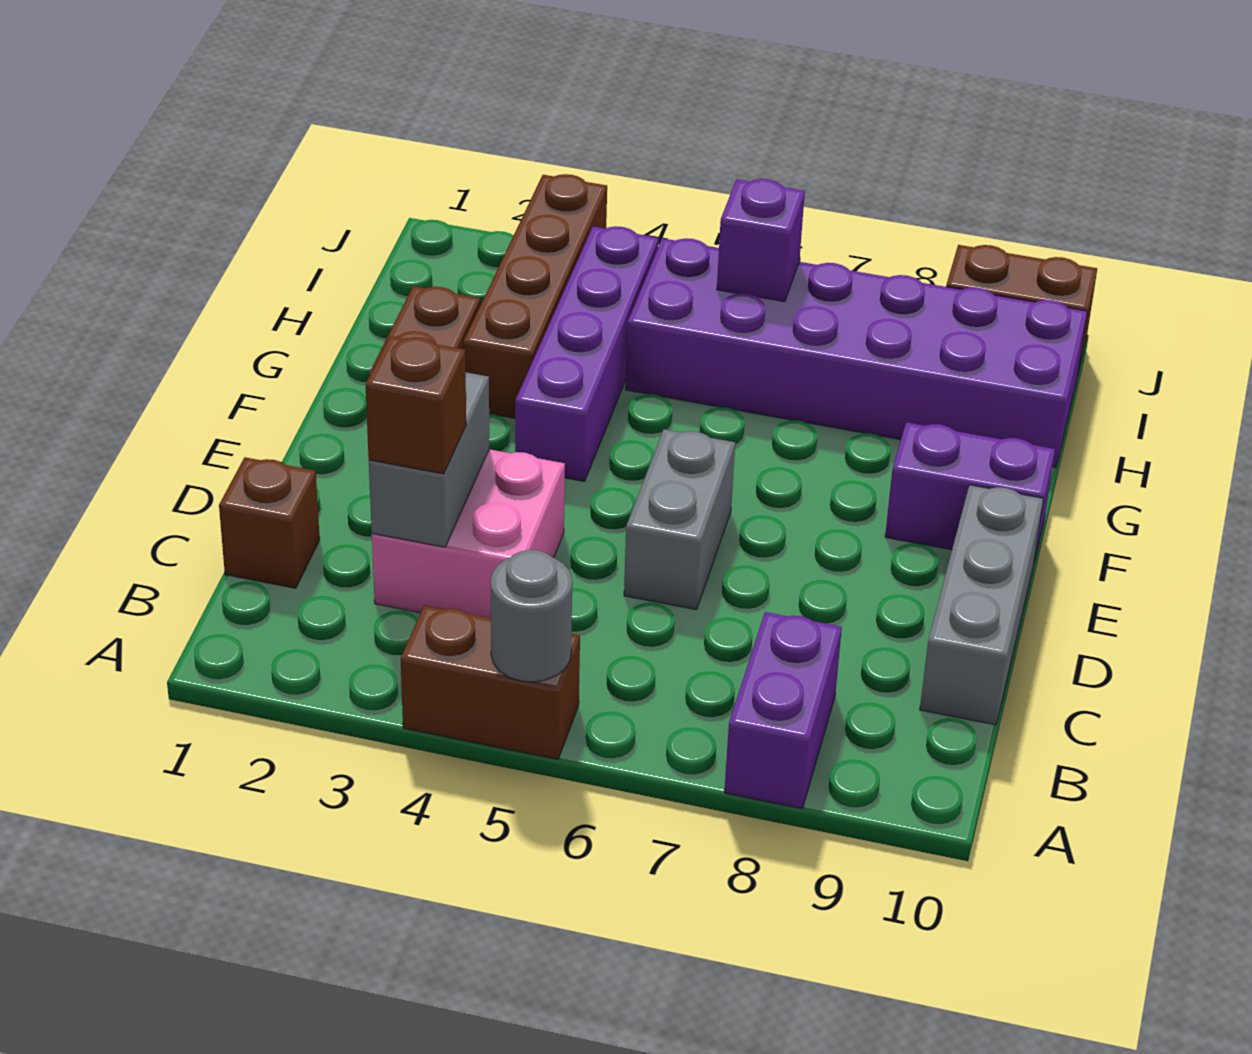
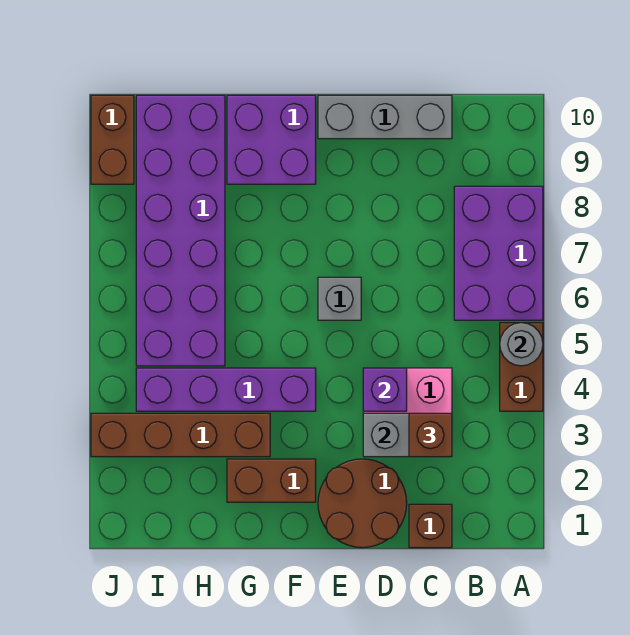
purple 1x2 brick [724,612,842,809] -> purple 2x3 brick [454,186,543,320]
none -> brown 2x2 round brick [318,459,407,548]
grey 1x2 brick [624,429,735,610] -> grey 1x1 brick [318,277,361,320]
purple 1x2 brick [885,422,1055,561] -> purple 2x2 brick [227,95,316,184]
purple 1x1 brick [717,179,805,302] -> purple 1x1 brick moved to [363,368,407,411]

